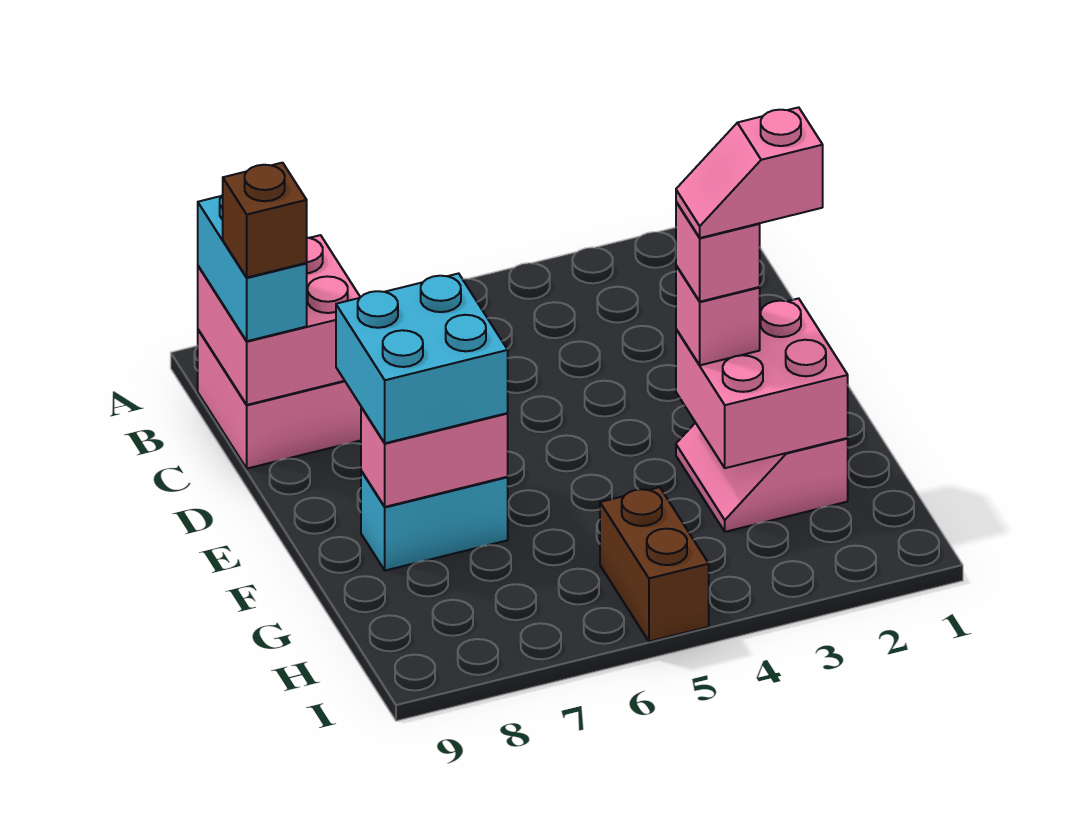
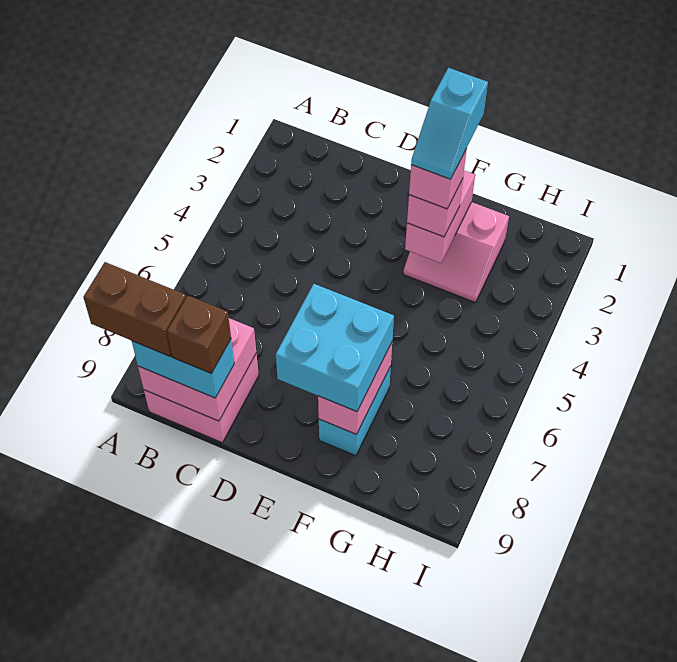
pink 2x2 brick [676,298,848,468] -> pink 1x2 brick [405,171,475,263]
pink 1x2 slope [676,107,823,238] -> cyan 1x2 slope [411,68,488,179]
brown 1x2 brick [600,487,709,641] -> brown 1x2 brick moved to [83,262,186,356]

